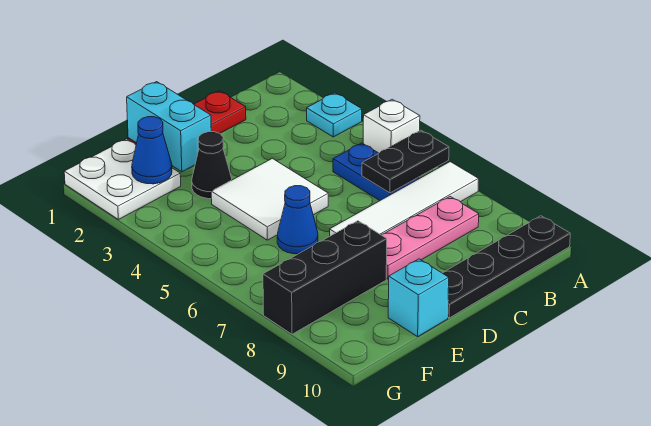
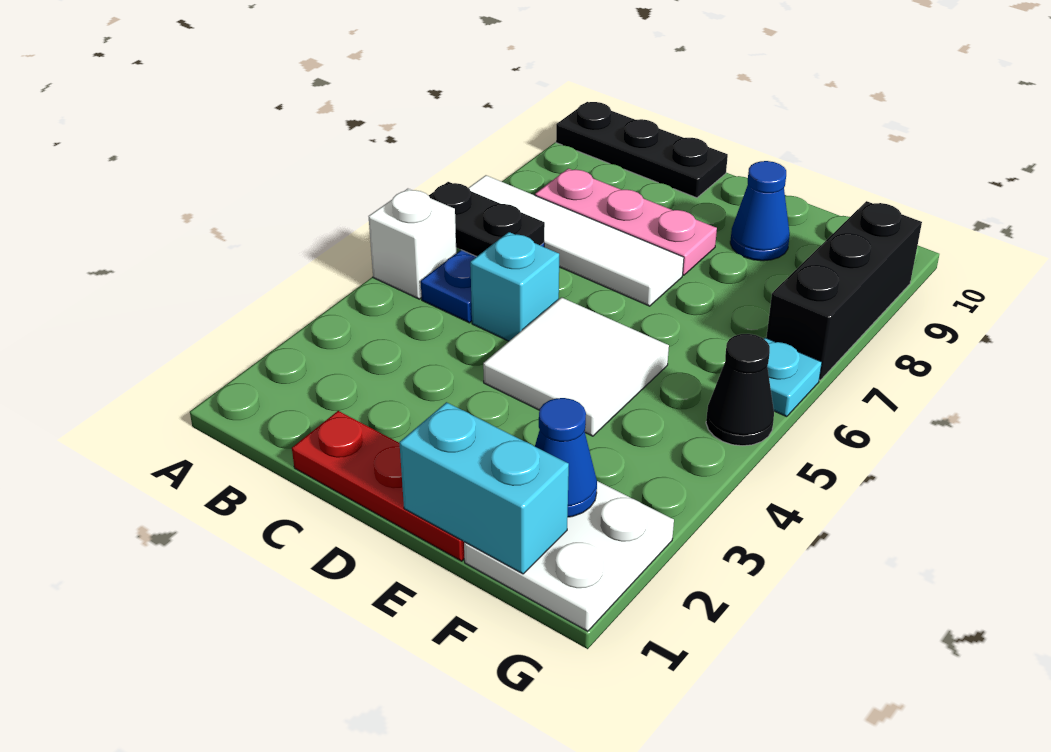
cyan 1x1 plate [307,93,362,137] -> cyan 1x1 plate moved to [764,338,822,417]
black 1x4 plate [443,216,570,318] -> black 1x3 plate [556,102,728,198]
cyan 1x2 brick [127,82,211,172] -> cyan 1x2 brick turned to [399,402,569,574]
black 1x1 cone [192,132,232,199] -> black 1x1 cone moved to [706,334,774,446]
blue 1x1 cone [277,186,318,254] -> blue 1x1 cone moved to [730,161,790,261]
black 1x3 brick [263,221,387,334] -> black 1x3 brick turned to [766,201,922,380]
cyan 1x1 brick [388,259,449,337] -> cyan 1x1 brick moved to [470,232,559,341]

